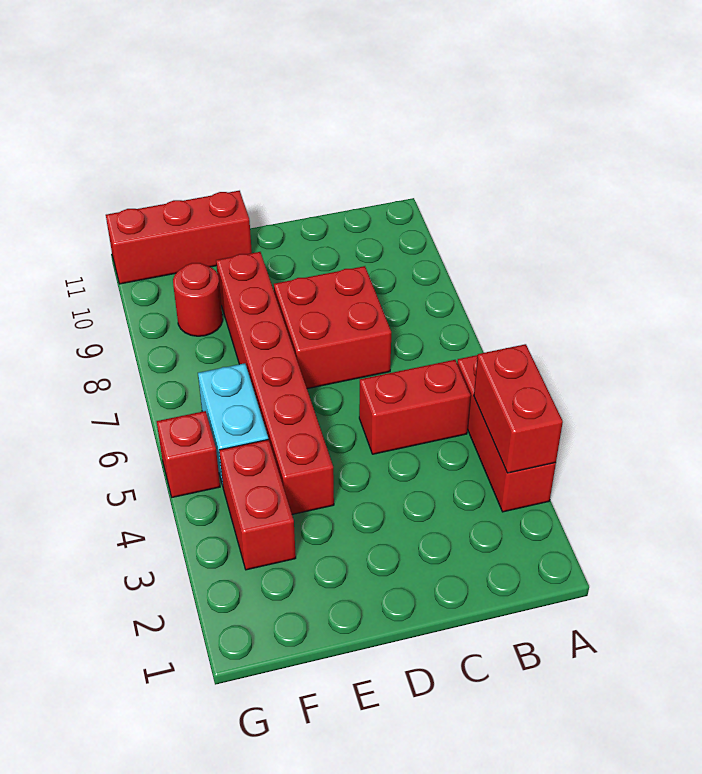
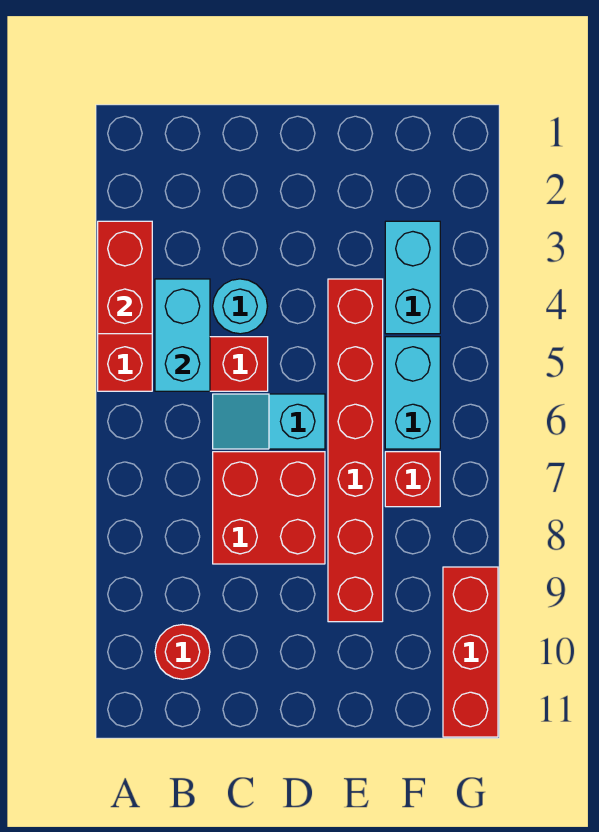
none -> cyan 1x2 brick [155,279,210,391]
none -> cyan 1x1 round brick [213,279,268,334]
none -> cyan 1x2 slope [213,394,325,449]
red 1x3 brick [106,191,252,284] -> red 1x3 brick turned to [443,567,498,737]
red 1x2 brick [219,439,296,570] -> cyan 1x2 brick [385,221,440,334]
red 1x1 round brick [173,263,223,336] -> red 1x1 round brick moved to [155,625,210,679]
red 1x1 brick [157,411,220,497] -> red 1x1 brick moved to [385,452,440,507]

